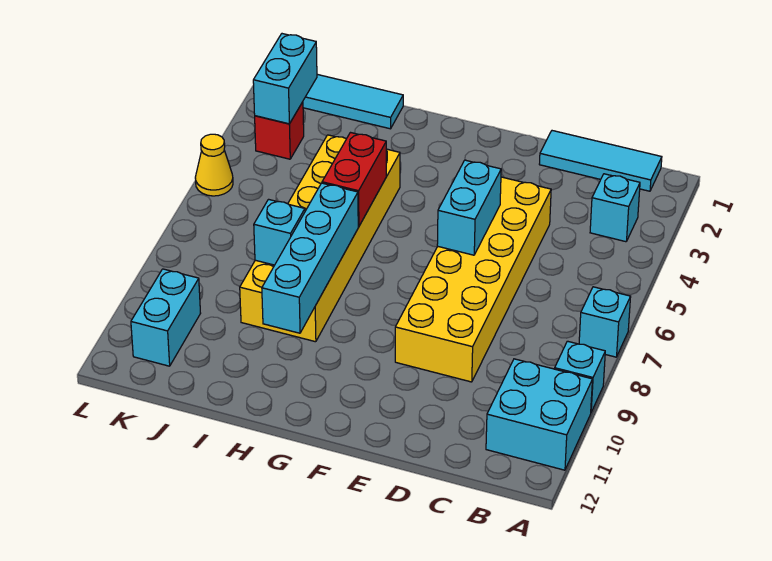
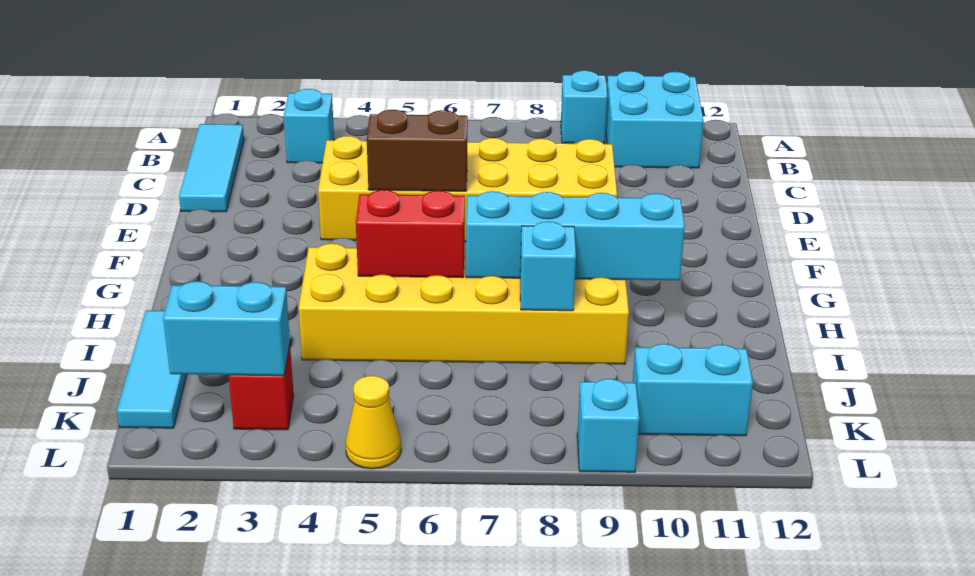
cyan 1x1 brick [579,287,631,357] -> cyan 1x1 brick moved to [577,379,640,472]
cyan 1x2 brick [437,160,501,255] -> brown 1x2 brick [367,110,468,191]

